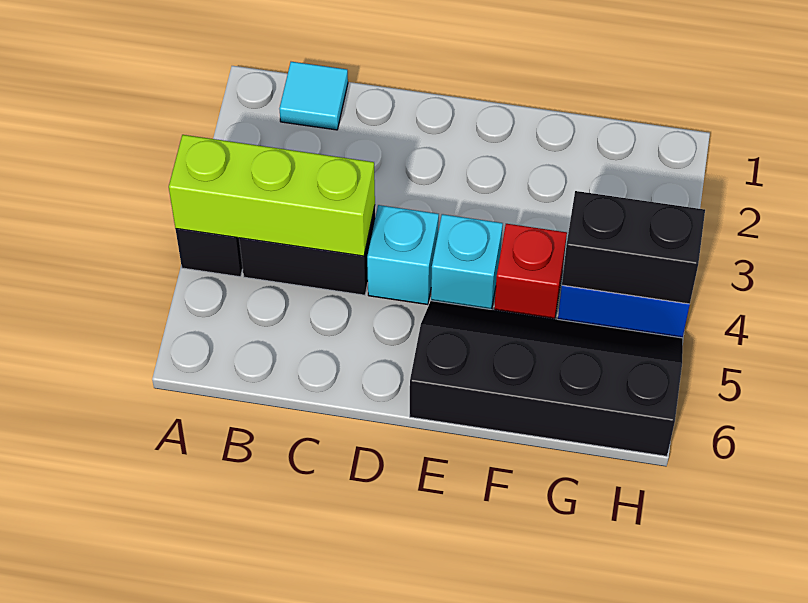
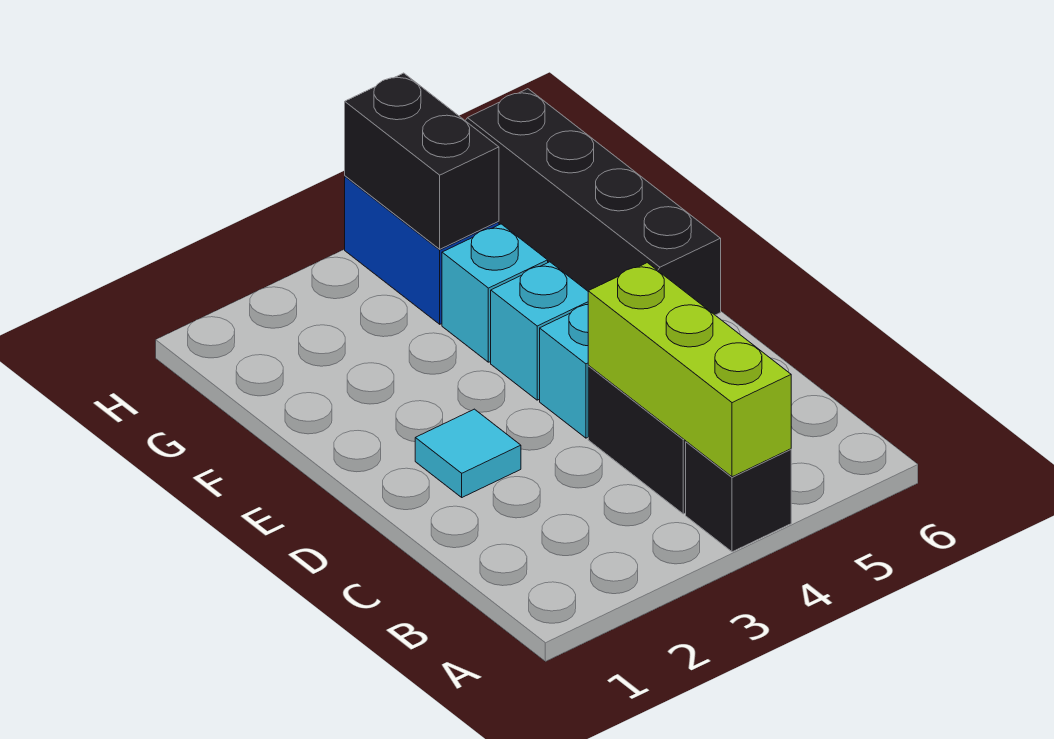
cyan 1x1 tile [280,62,348,130] -> cyan 1x1 tile moved to [415,409,521,497]
red 1x1 brick [494,224,567,319] -> cyan 1x1 brick [442,224,548,362]

